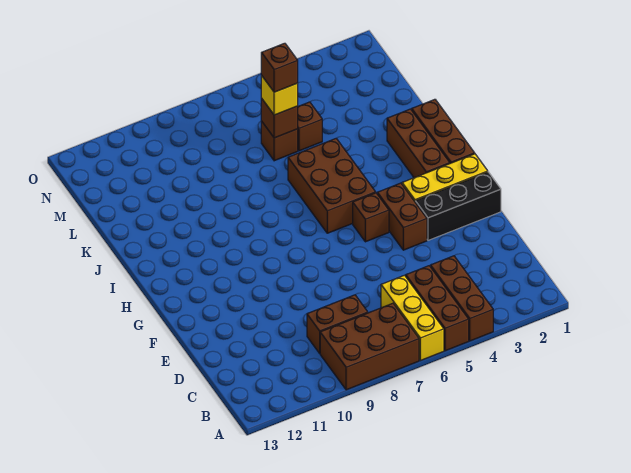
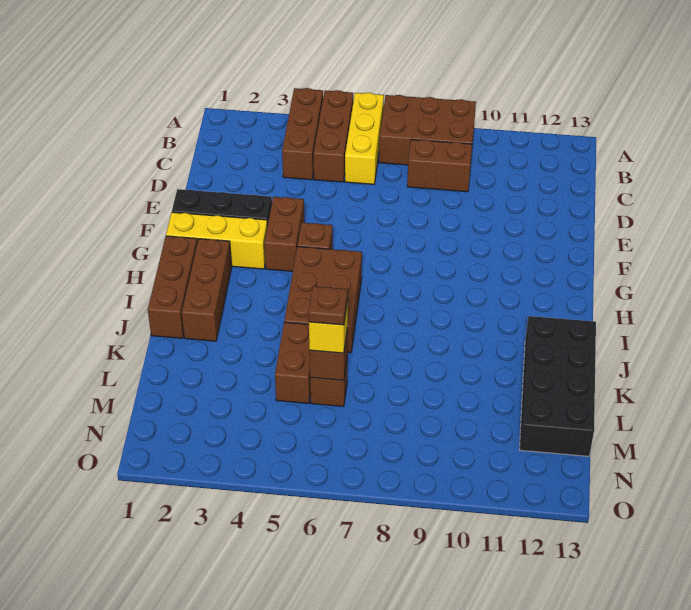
none -> black 2x4 brick [519,316,596,456]
brown 1x1 brick [298,102,322,151] -> brown 1x2 brick [275,322,311,403]
brown 1x1 brick [261,43,298,92] -> brown 1x1 plate [309,286,348,325]

